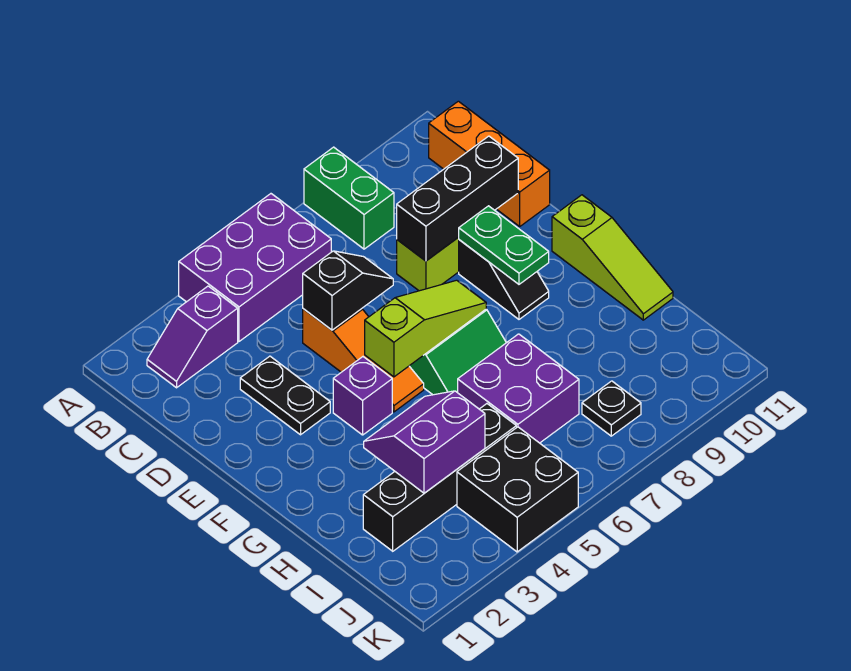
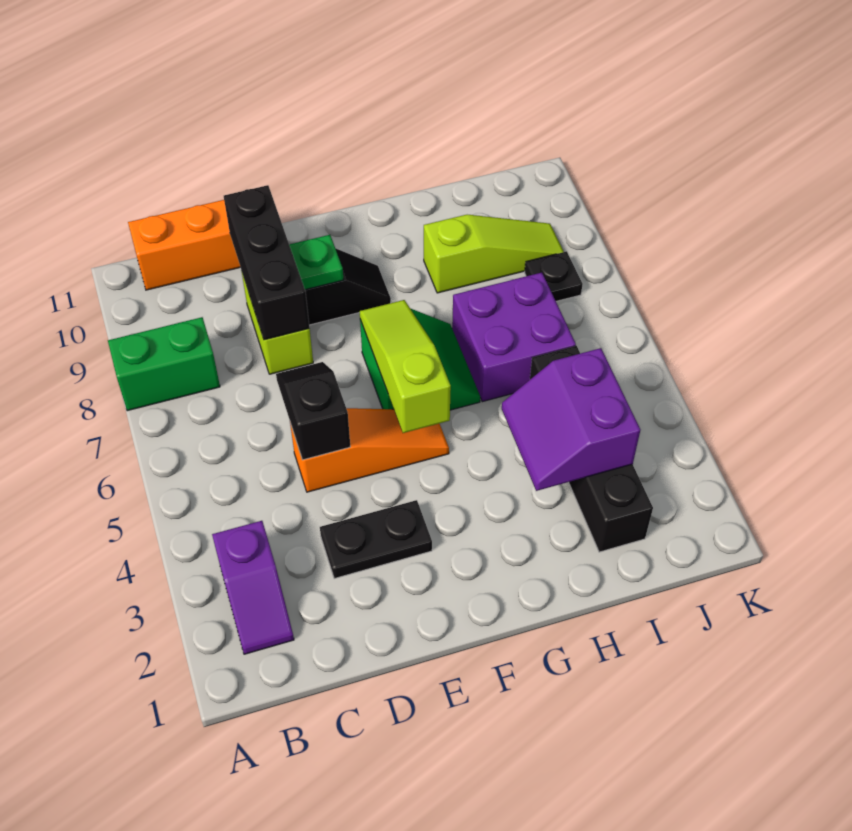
purple 2x3 brick [179,194,331,341] -> none
green 1x2 plate [459,206,549,284] -> green 1x1 plate [289,235,344,290]
purple 1x1 brick [333,357,392,435] -> none
lime 1x3 slope [552,195,673,320] -> lime 1x3 slope moved to [424,215,564,293]
black 2x2 brick [457,427,578,552] -> none

